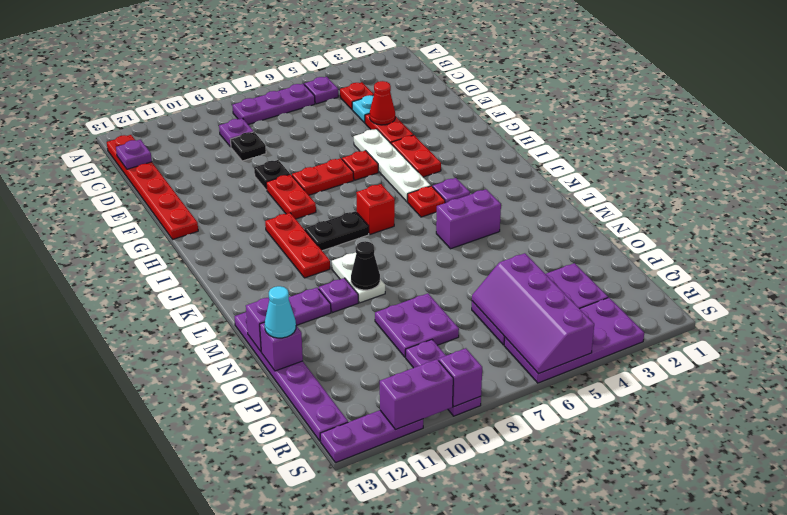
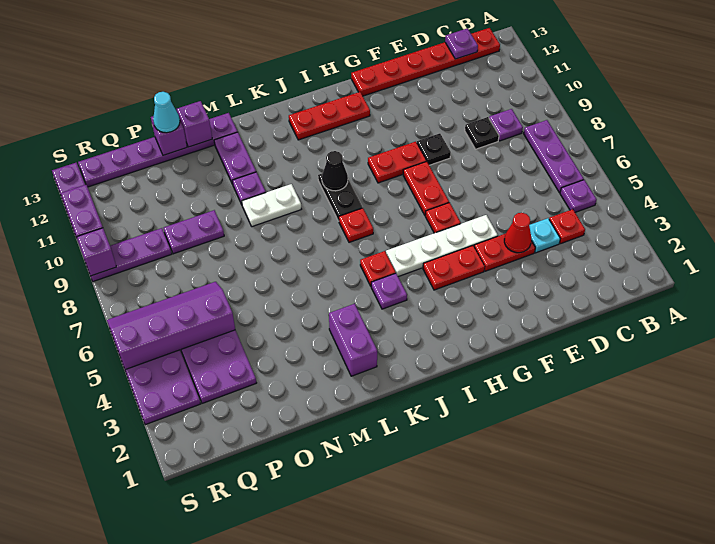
red 1x3 plate [265,213,330,278] -> red 1x3 plate moved to [289,92,370,140]
red 1x1 brick [356,184,395,234] -> red 1x1 plate [339,208,373,242]
purple 1x2 brick [436,189,501,249] -> purple 1x2 brick moved to [329,304,377,376]
black 1x1 cone [351,241,380,290] -> black 1x1 cone moved to [322,151,348,191]
purple 2x2 plate [375,294,459,357] -> purple 1x2 plate [164,210,224,254]

